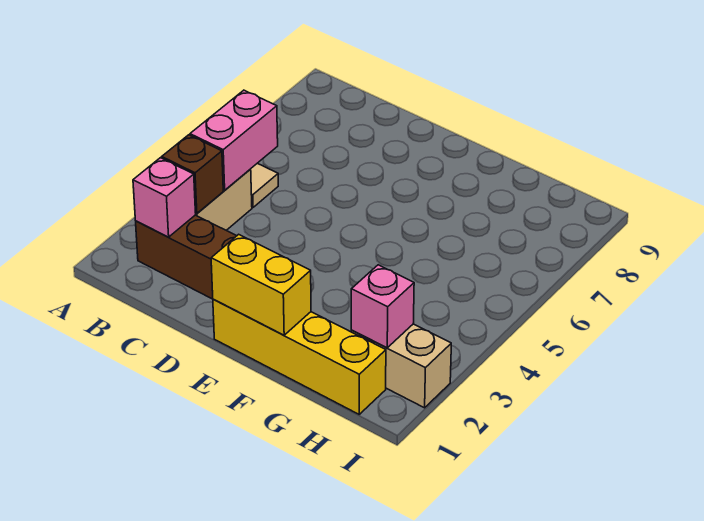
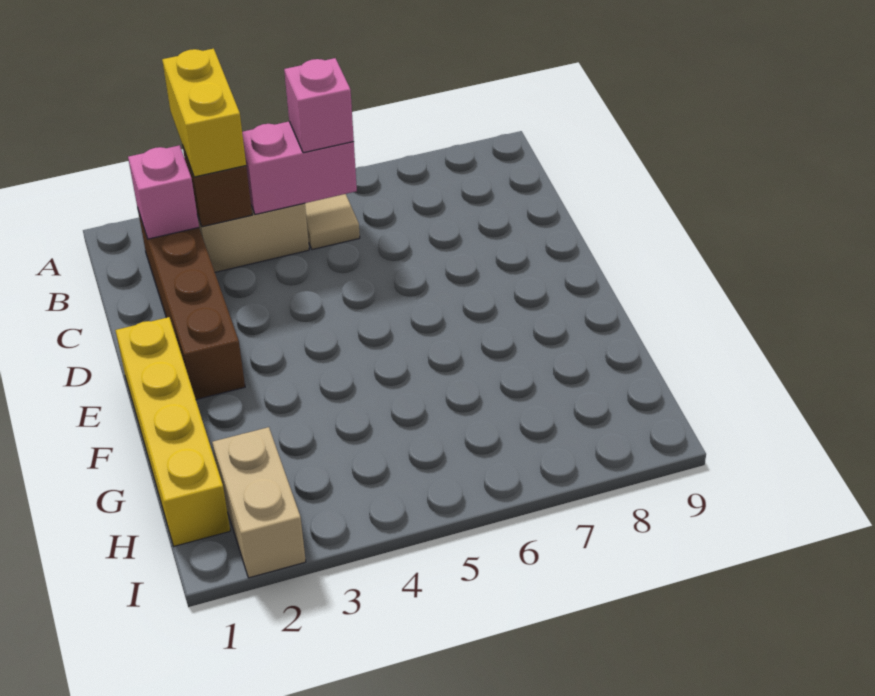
yellow 1x2 brick [211,234,311,335] -> yellow 1x2 brick moved to [162,49,246,177]
pink 1x1 brick [351,265,414,348] -> pink 1x1 brick moved to [284,58,354,153]

